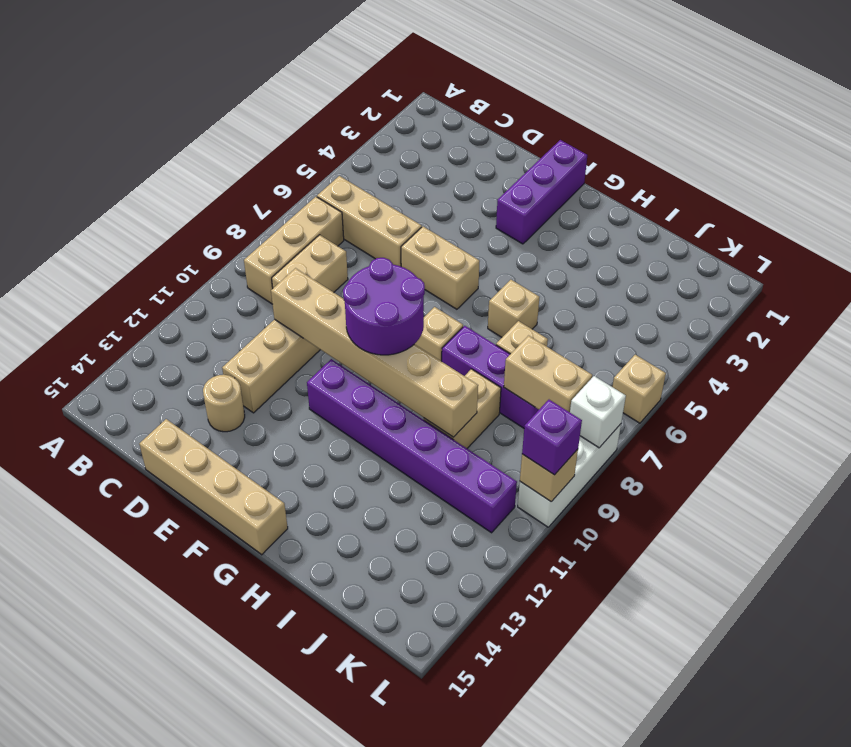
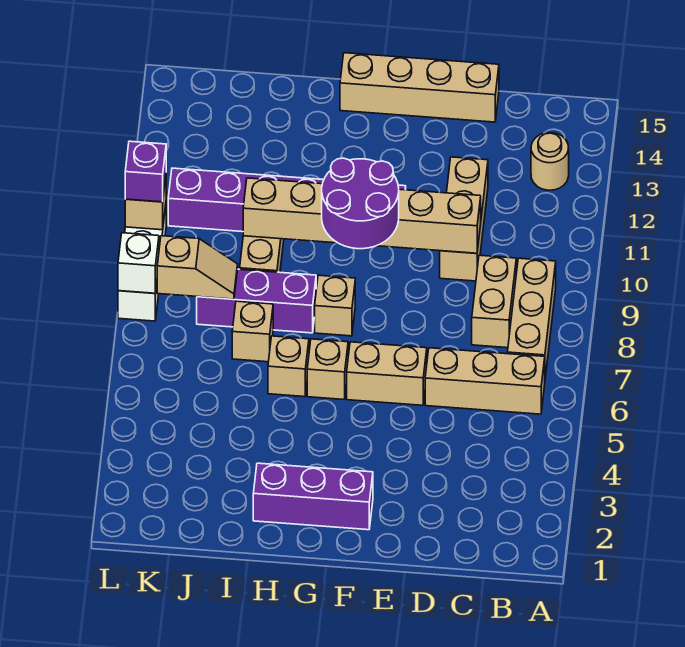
tan 1x1 round brick [203,375,245,432] -> tan 1x1 round brick moved to [531,133,569,190]
purple 1x3 brick [496,140,587,244] -> purple 1x3 brick turned to [253,463,373,530]
tan 1x2 brick [504,336,592,412] -> tan 1x2 slope [157,236,238,299]
tan 1x1 brick [612,355,666,423] -> tan 1x1 brick moved to [307,339,348,400]

